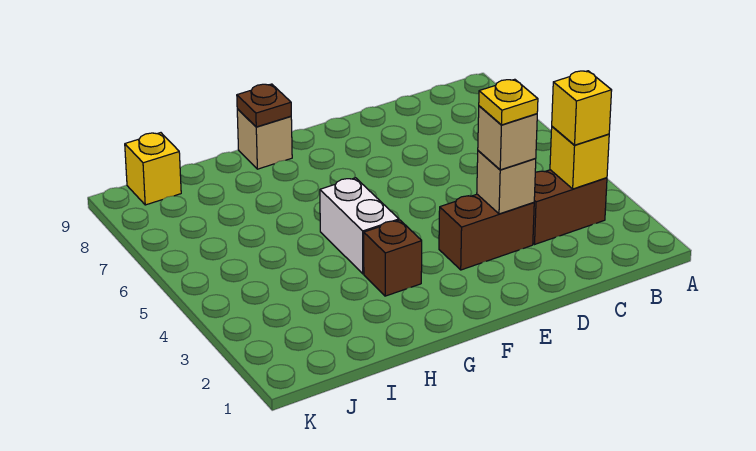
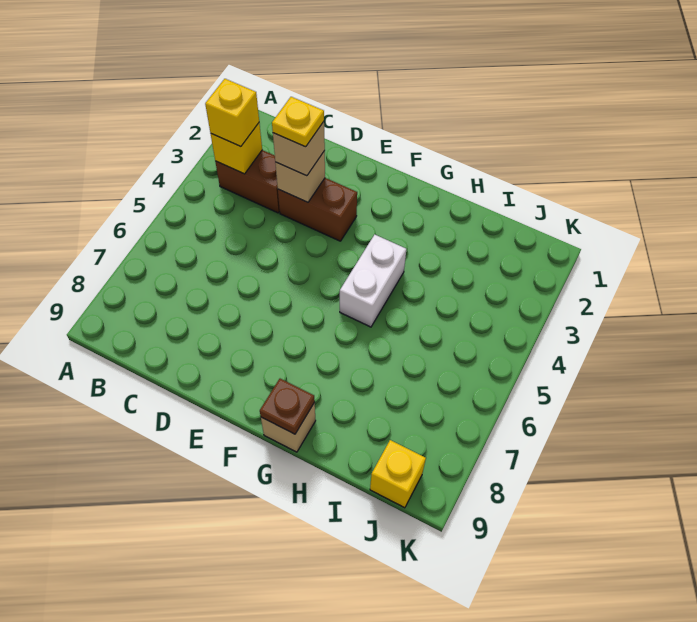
brown 1x1 brick [364,220,422,296] -> none

